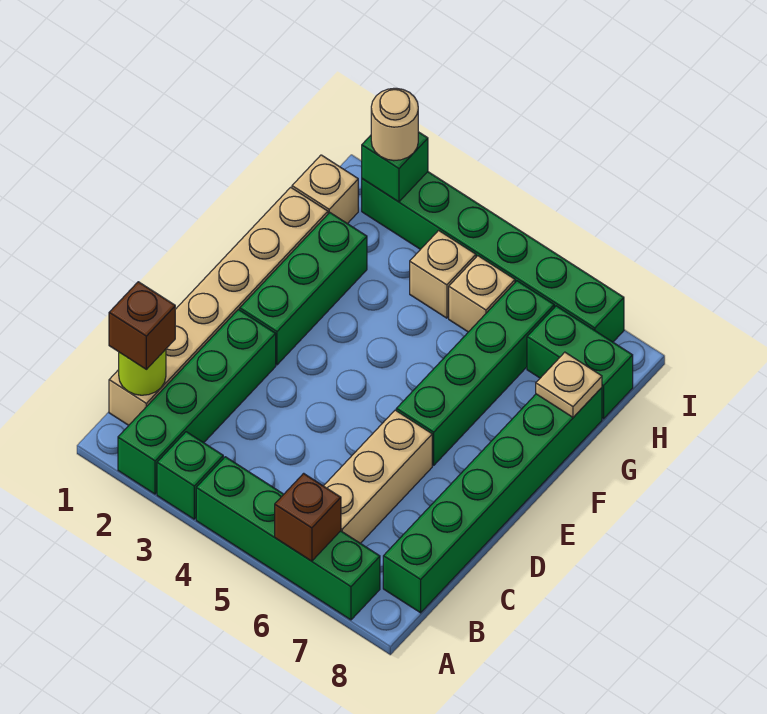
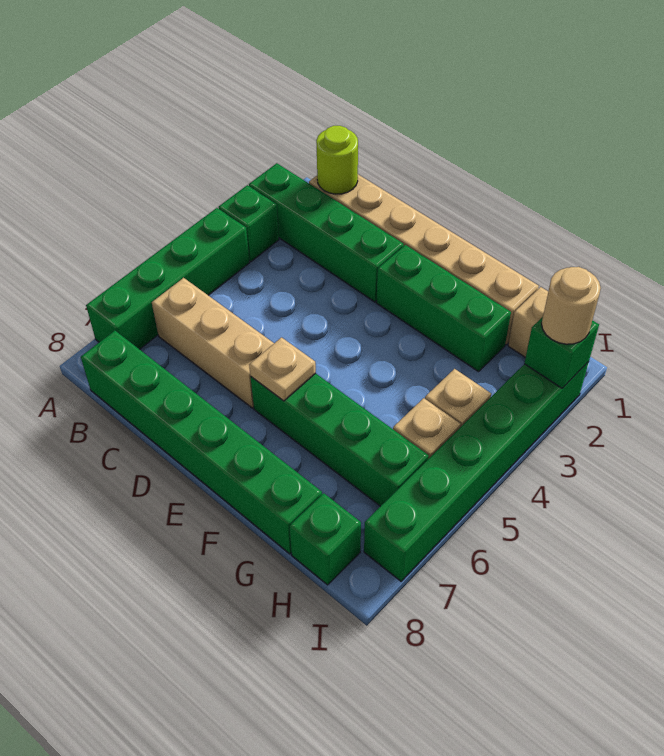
brown 1x1 brick [275,473,341,561] -> none
brown 1x1 brick [109,282,175,369] -> none
tan 1x1 plate [536,352,602,417] -> tan 1x1 plate moved to [249,337,316,401]
green 1x2 brick [527,306,633,419] -> green 1x1 brick [289,493,361,585]

